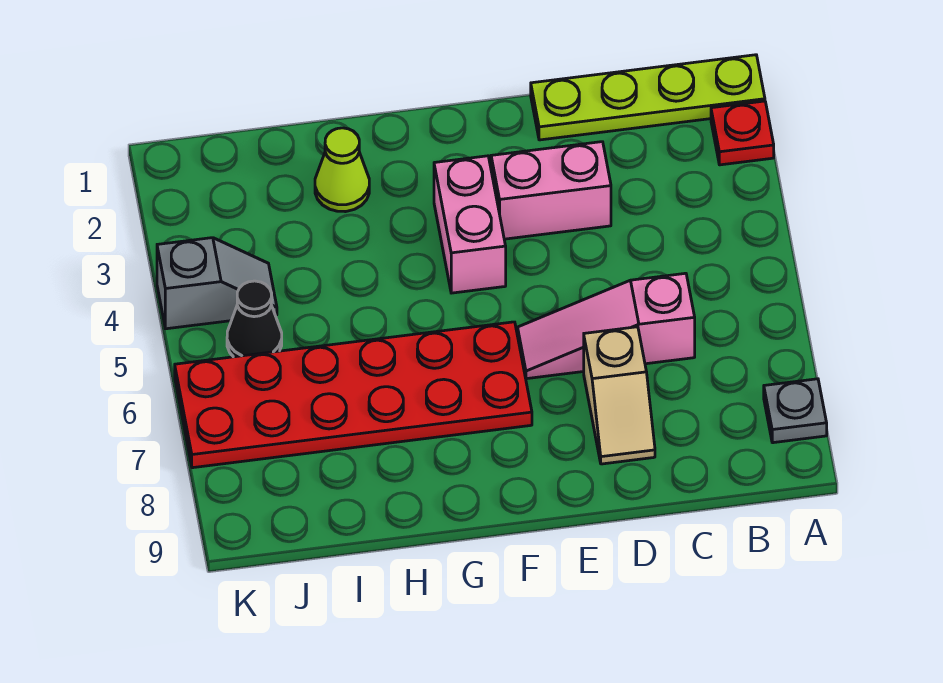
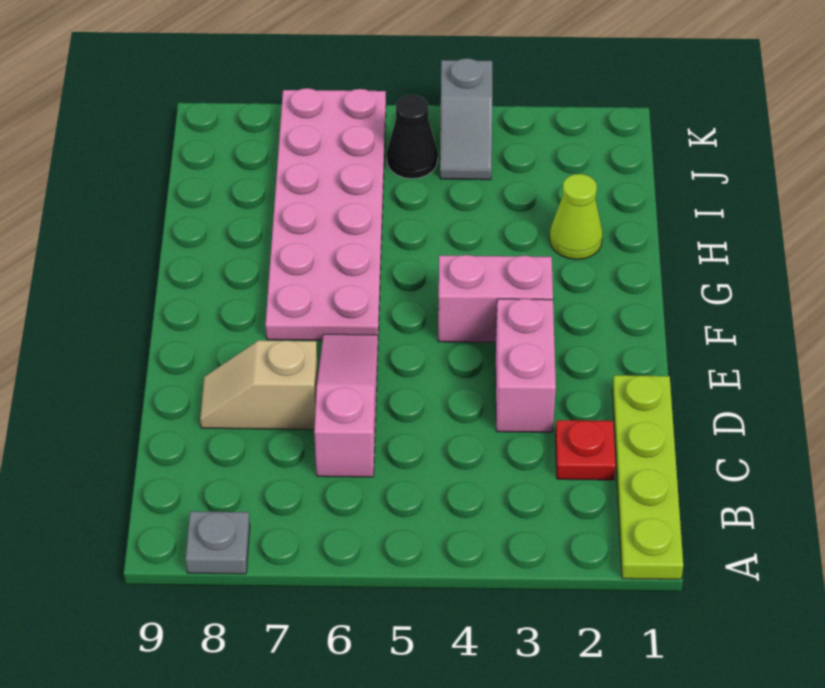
red 1x1 plate [711,101,774,165] -> red 1x1 plate moved to [555,420,616,480]
red 2x6 plate [175,322,532,468] -> pink 2x6 plate [266,88,386,340]

